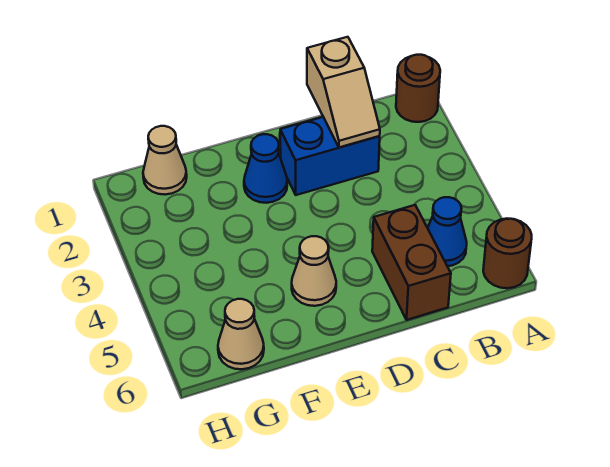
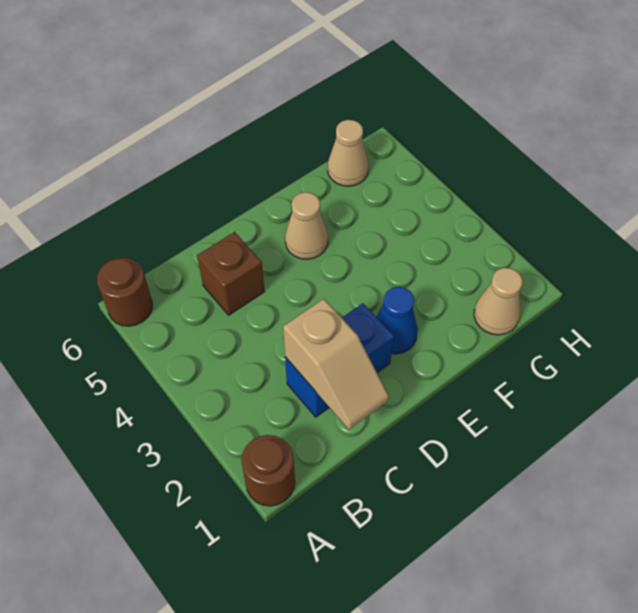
blue 1x1 cone [428,197,467,266] -> none
tan 1x2 slope [307,37,380,148] -> tan 1x2 slope turned to [283,299,389,430]
brown 1x2 brick [372,205,451,320] -> brown 1x1 brick [197,232,264,315]

